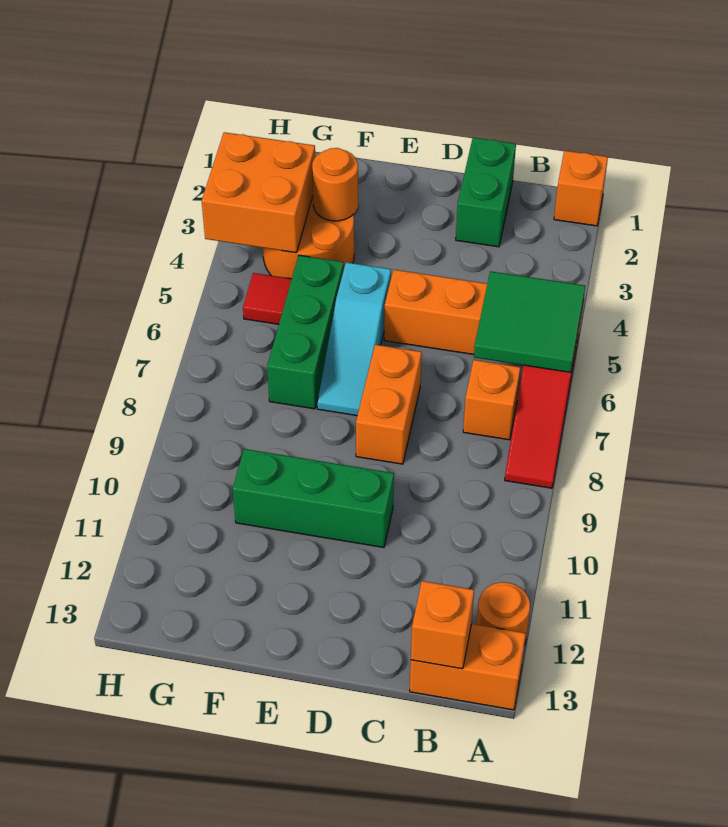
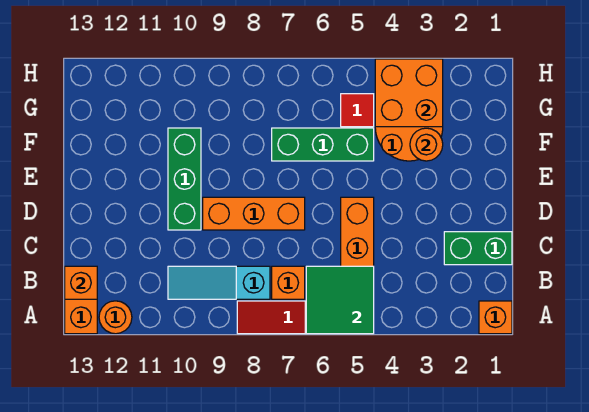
orange 1x2 brick [356,345,422,464] -> orange 1x3 brick [203,197,305,230]
cyan 1x3 slope [317,262,391,416] -> cyan 1x3 slope moved to [168,266,270,299]

